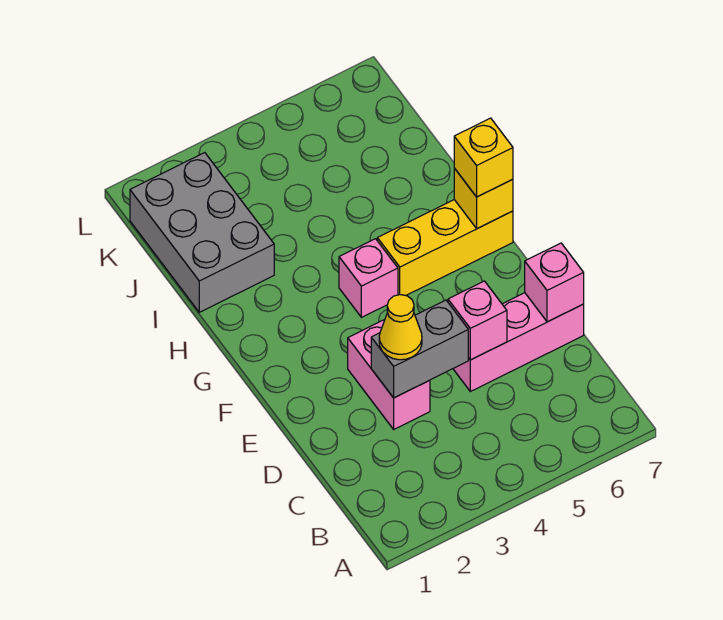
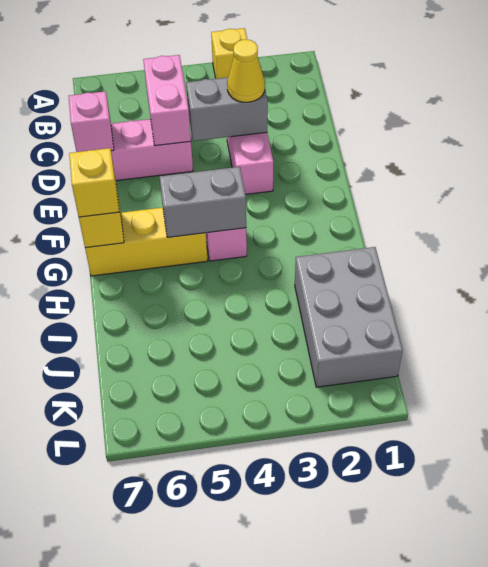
none -> yellow 1x1 brick [211,28,247,79]
pink 1x1 brick [448,281,507,360] -> pink 1x2 brick [143,55,191,146]
none -> grey 1x2 brick [160,167,246,237]

